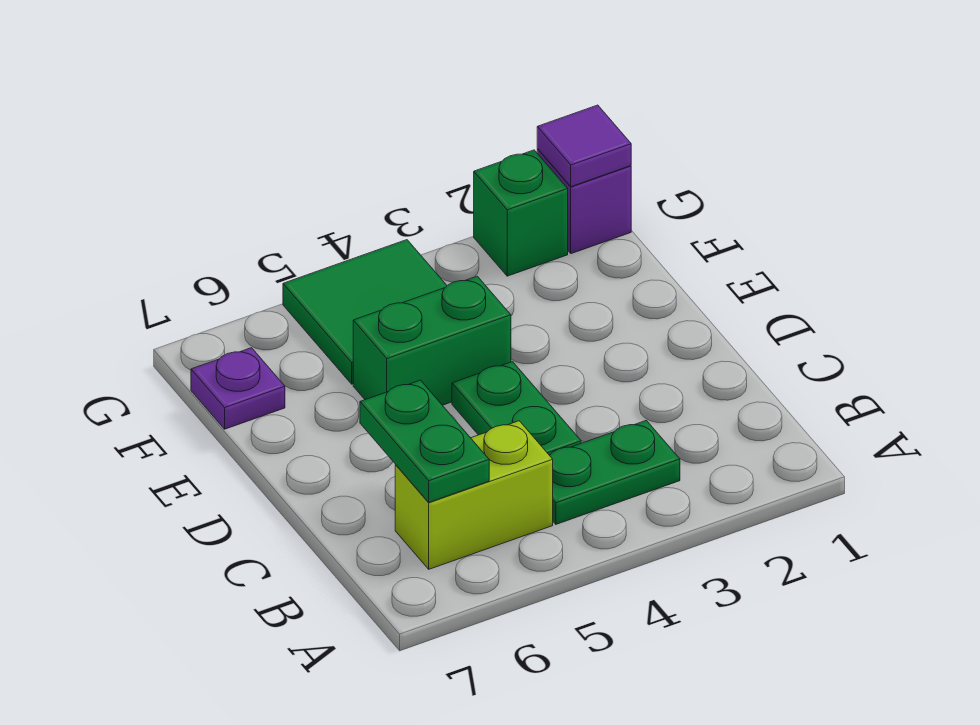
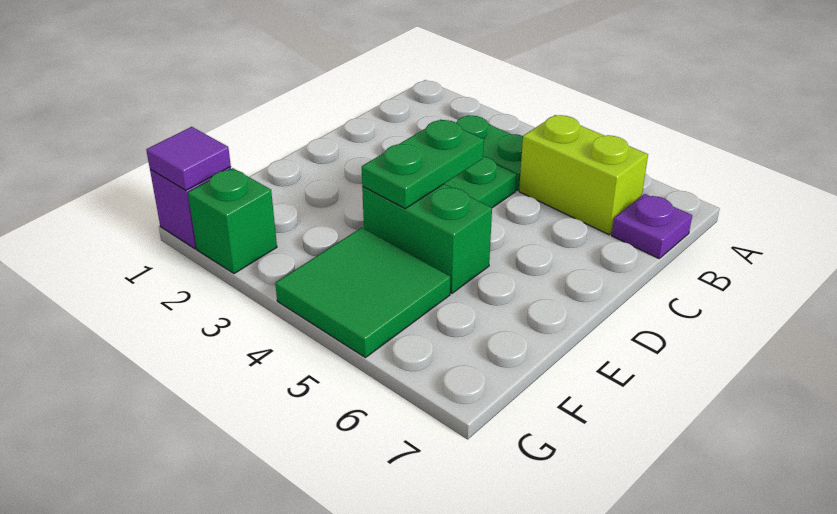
green 1x2 plate [360,380,489,502] -> green 1x2 plate moved to [362,120,484,209]
purple 1x1 plate [191,348,285,429] -> purple 1x1 plate moved to [612,194,692,259]

